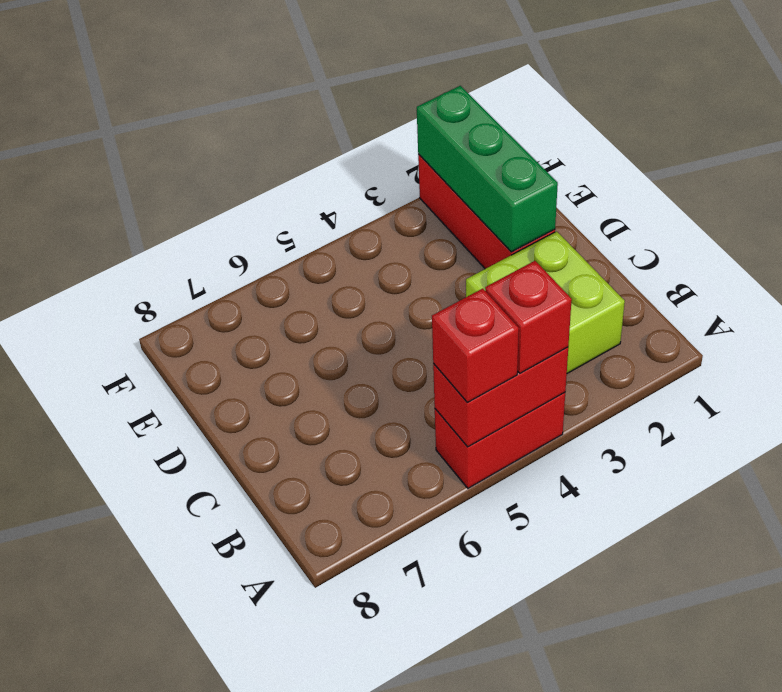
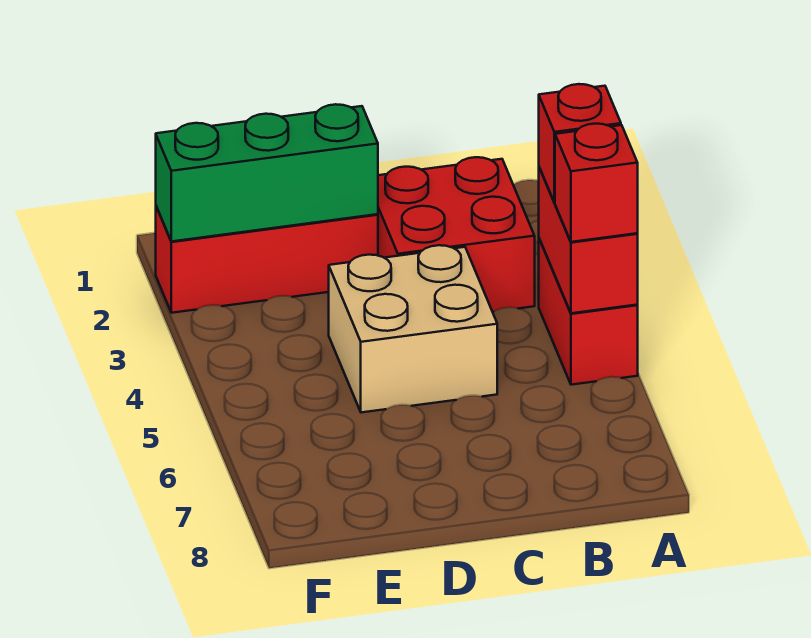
lime 2x2 brick [466,231,625,373] -> red 2x2 brick [378,157,535,312]
none -> tan 2x2 brick [329,245,497,412]

